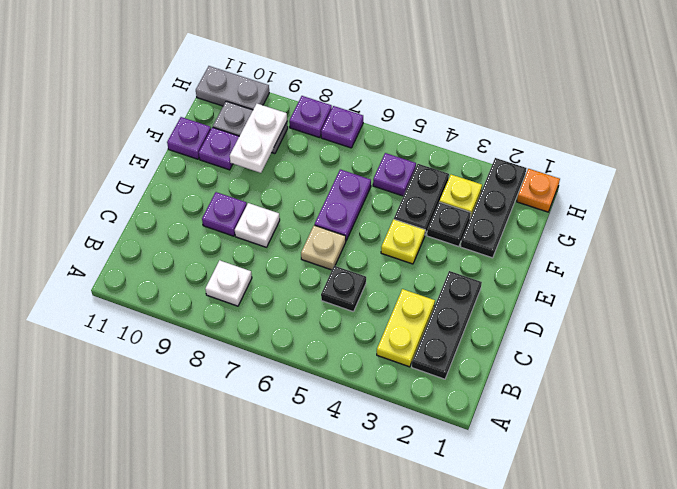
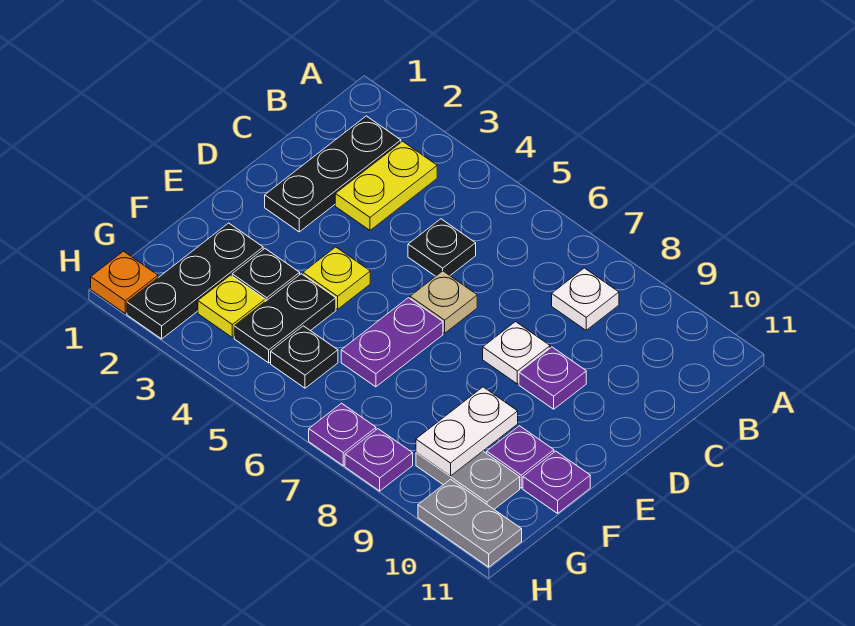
purple 1x1 plate [373,153,416,196] -> black 1x1 plate [271,326,338,388]

